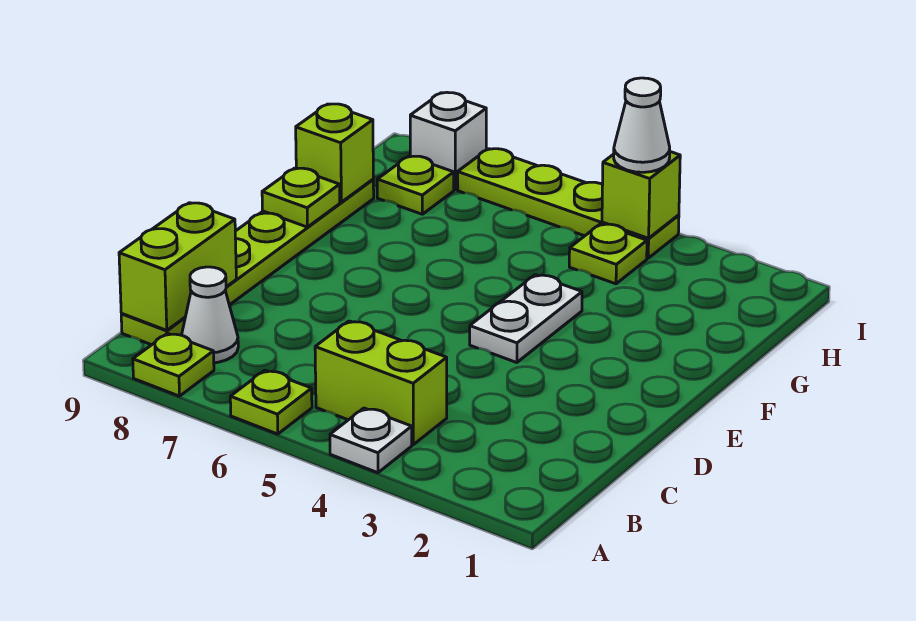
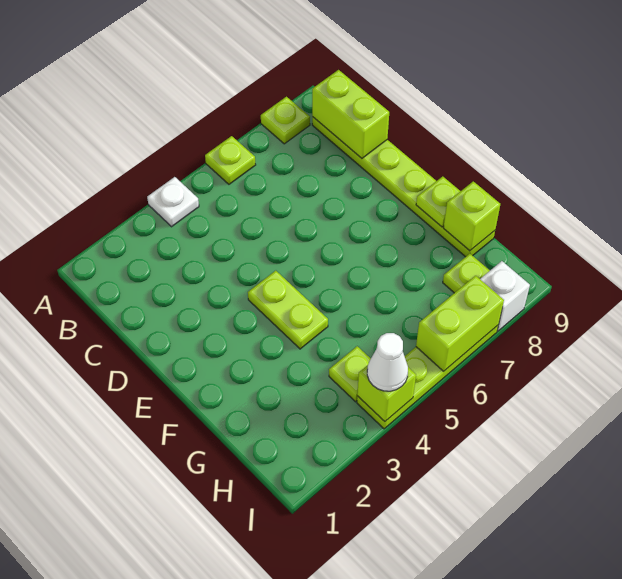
lime 1x2 brick [315,321,447,444] -> lime 1x2 brick moved to [416,276,504,372]
white 1x1 cone [182,267,238,363] -> none
white 1x2 plate [470,275,582,363] -> lime 1x2 plate [248,271,328,349]

